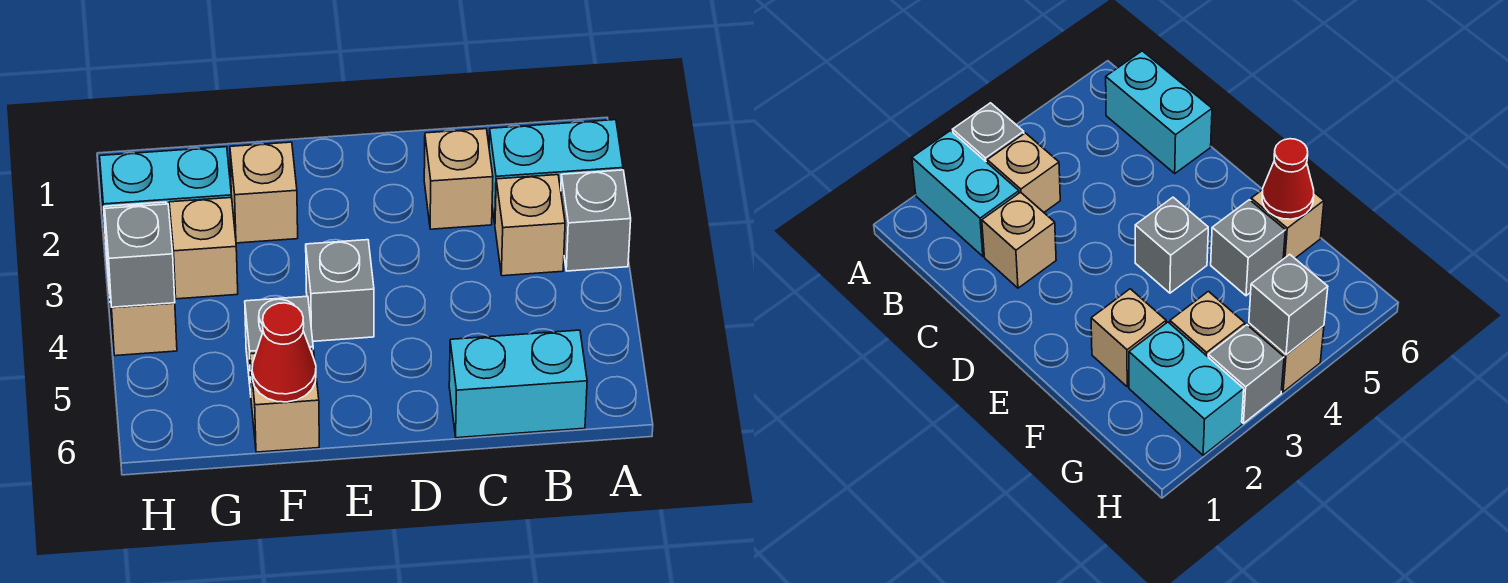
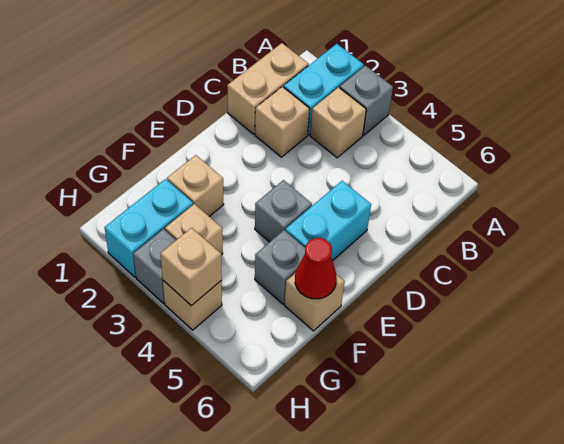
none -> tan 1x2 brick [227,43,309,134]
cyan 1x2 brick [449,330,587,438] -> cyan 1x2 brick moved to [285,181,371,261]
grey 1x1 brick [105,204,175,307] -> tan 1x1 brick [160,228,222,306]

